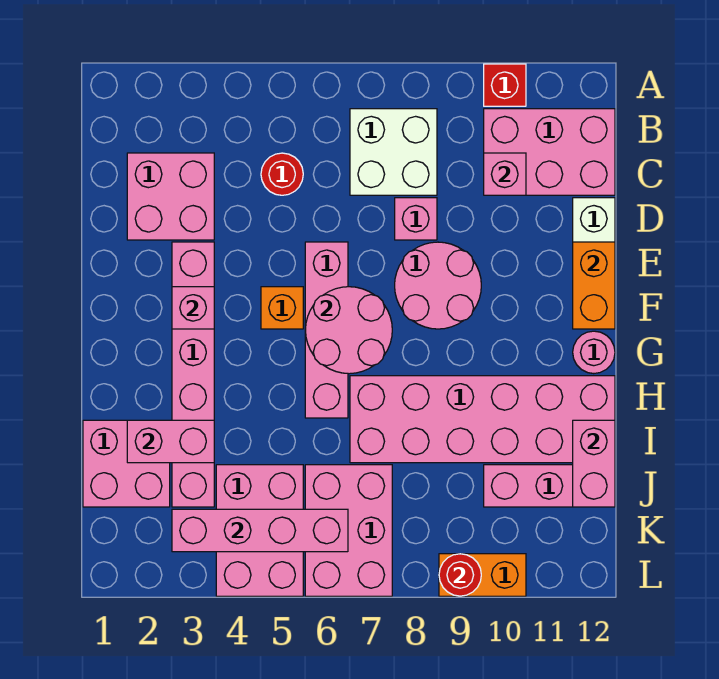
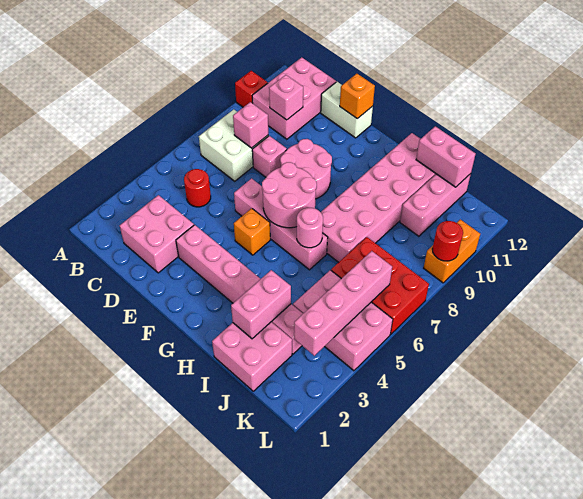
orange 1x2 brick [573,242,615,329] -> orange 1x1 brick [340,74,375,119]
pink 1x1 brick [172,287,214,329] -> pink 1x1 brick moved to [233,102,268,148]
pink 1x1 round brick [573,331,615,374] -> pink 1x1 round brick moved to [297,208,323,248]
pink 2x3 brick [305,465,392,596] -> red 2x3 brick [331,237,429,334]

